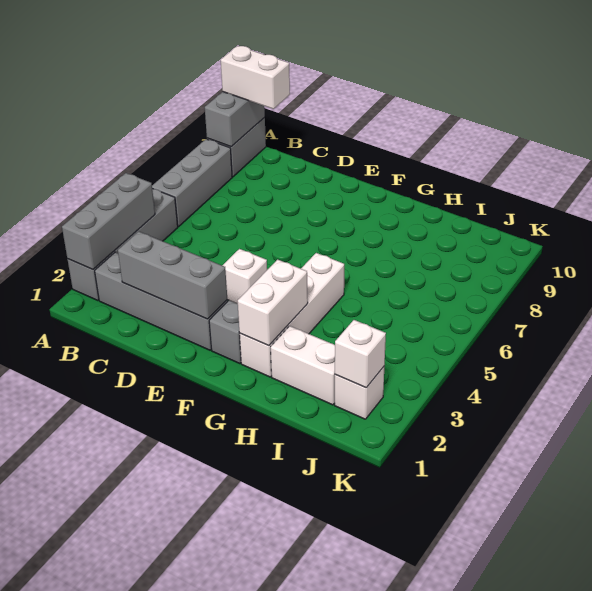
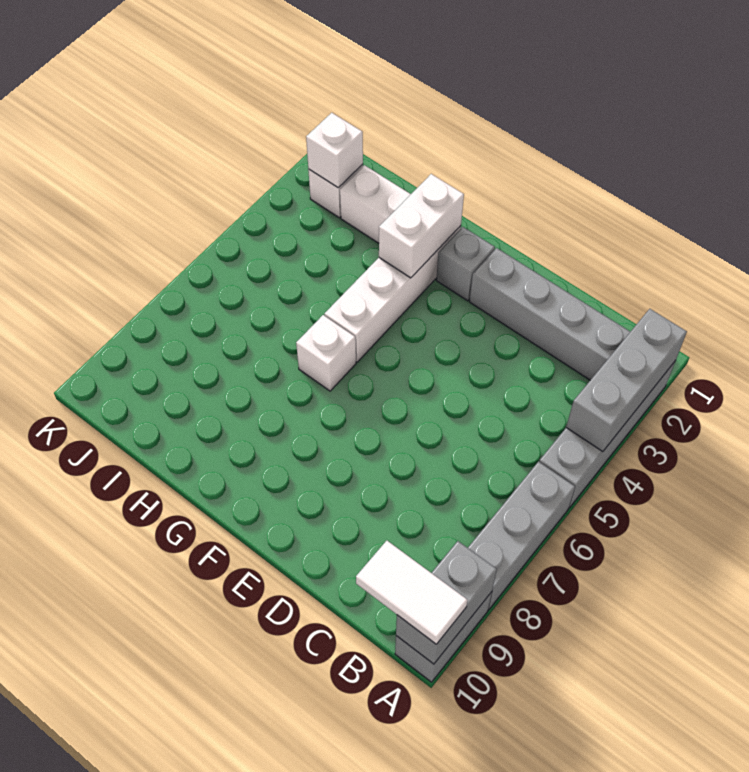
white 1x2 brick [221,46,290,109] -> white 1x2 tile [356,541,468,644]
grey 1x3 brick [118,231,227,319] -> none
white 1x1 brick [222,249,267,304] -> white 1x1 brick moved to [296,315,356,391]

